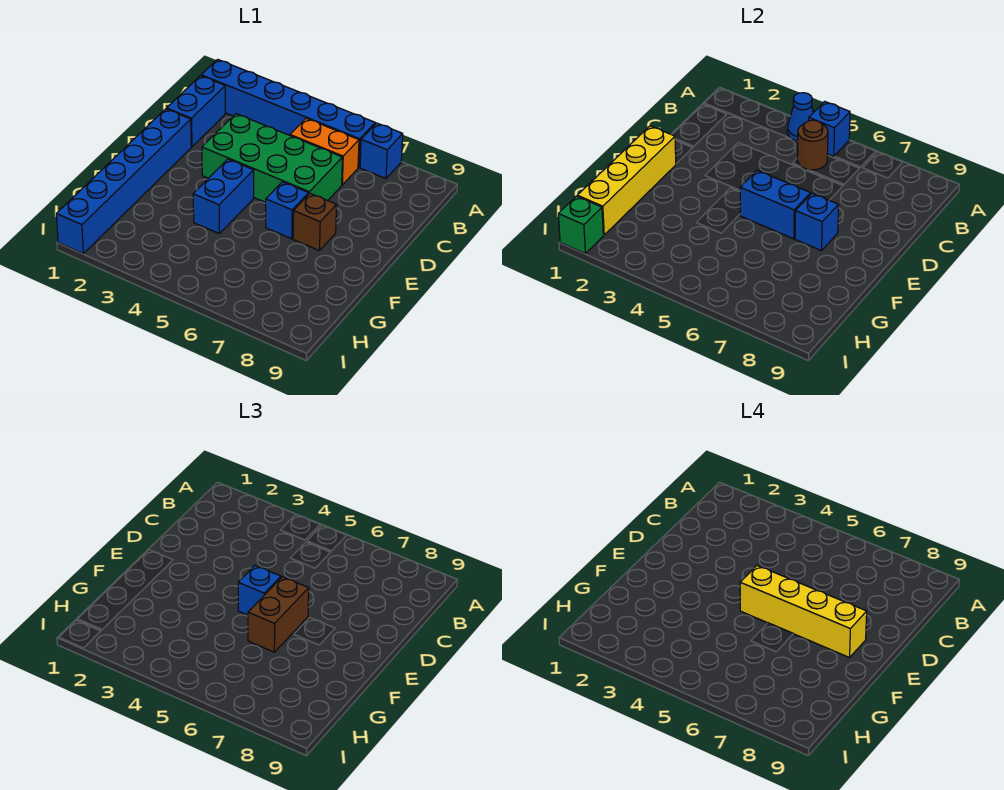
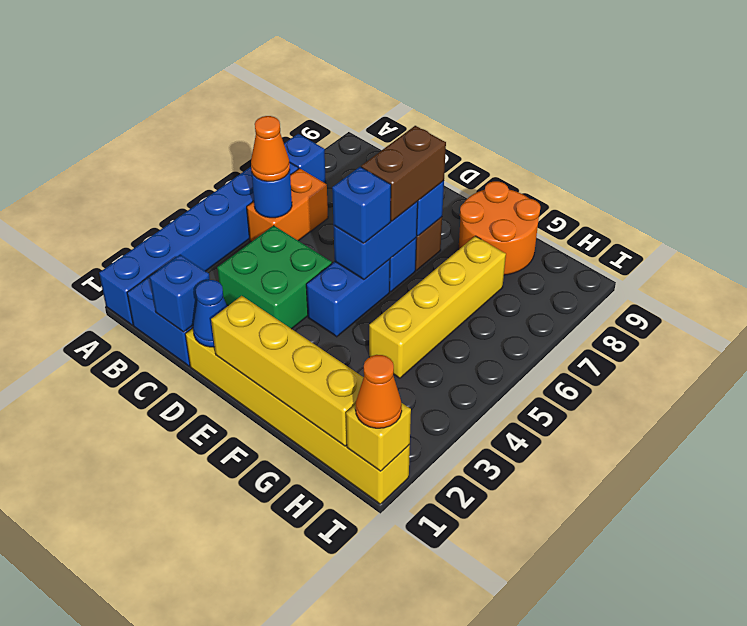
blue 1x1 cone [787,93,813,141] -> blue 1x1 cone moved to [193,280,227,347]
blue 1x1 brick [809,101,850,156] -> blue 1x1 brick moved to [150,255,210,332]
brown 1x1 round brick [797,120,828,170] -> blue 1x1 round brick [252,171,292,218]
none -> orange 1x1 cone [251,116,290,181]
green 2x4 brick [202,114,342,202] -> green 2x2 brick [217,226,332,329]
blue 1x6 brick [56,109,191,253] -> yellow 1x6 brick [185,328,410,504]
blue 1x2 brick [193,159,254,233] -> blue 1x2 brick turned to [306,259,390,337]
yellow 1x4 brick [740,566,867,658] -> yellow 1x4 brick moved to [369,236,506,378]
brown 1x2 brick [248,577,309,652] -> brown 1x2 brick turned to [361,126,446,221]
none -> orange 2x2 round brick [459,181,540,275]
green 1x1 brick [558,196,603,253] -> yellow 1x1 brick [346,403,411,471]
none -> orange 1x1 cone [356,355,402,428]

